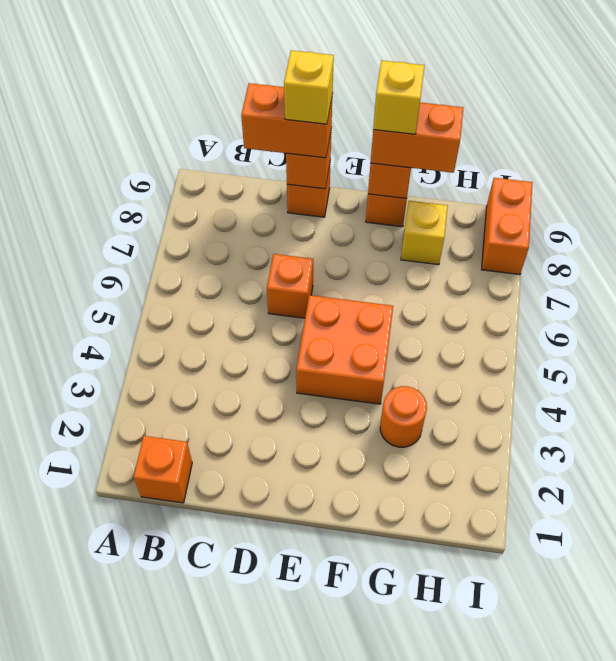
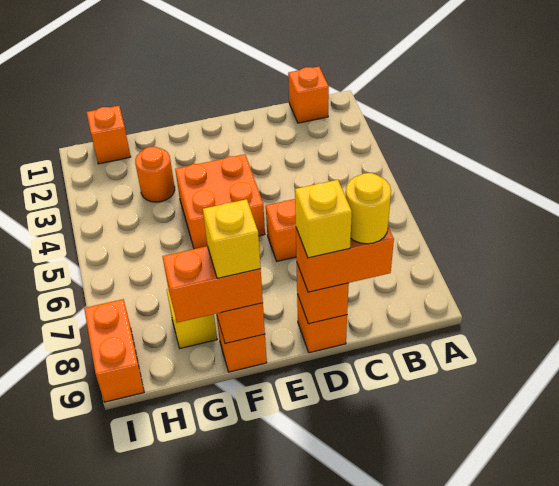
none -> yellow 1x1 round brick [346,173,391,244]
none -> orange 1x1 brick [87,106,131,164]

